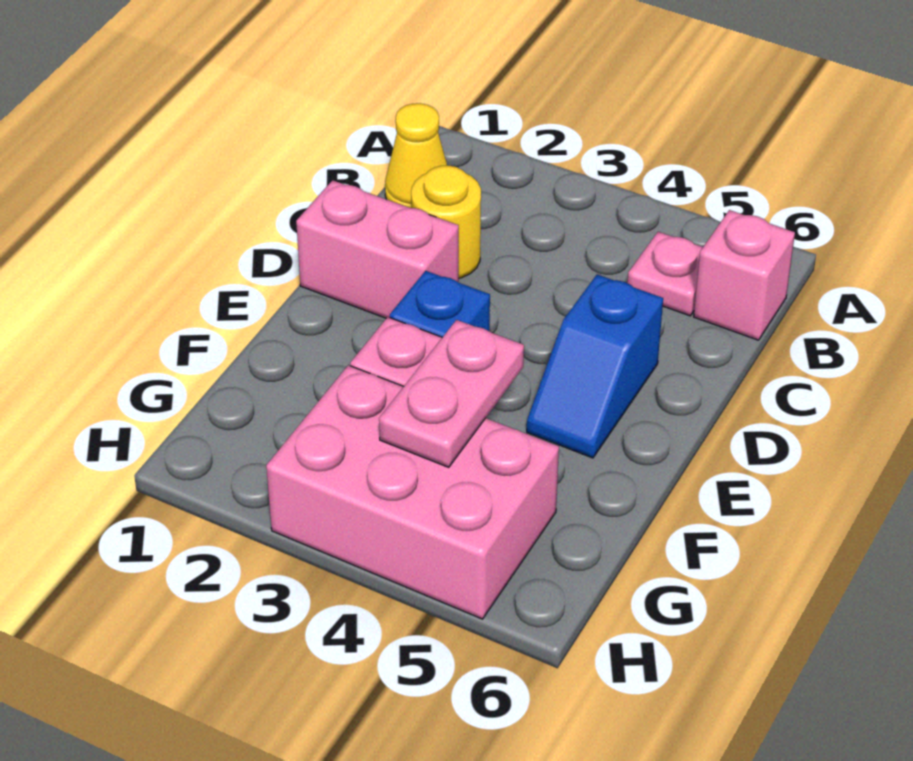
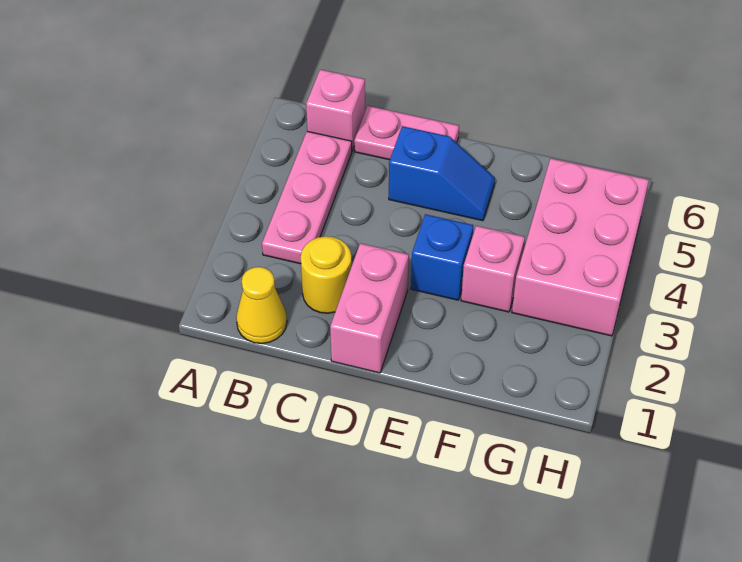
pink 1x1 plate [628,232,703,316] -> pink 1x3 plate [262,131,352,264]
pink 1x2 plate [379,320,524,467] -> pink 1x2 plate moved to [354,106,459,160]

